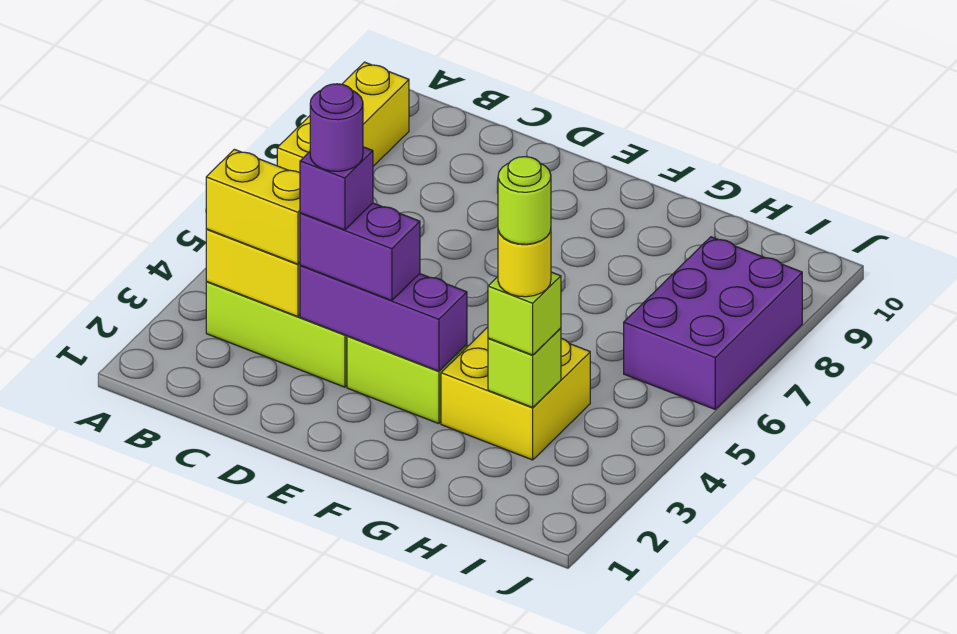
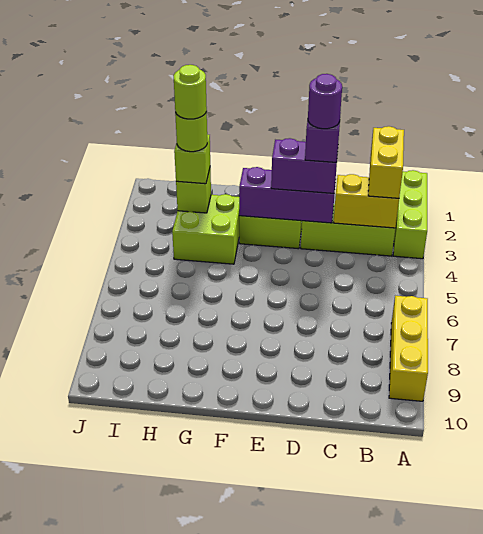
none -> lime 1x3 brick [393,170,427,259]
yellow 1x2 brick [206,149,300,264] -> yellow 1x2 brick turned to [368,126,404,198]
yellow 2x2 brick [441,327,590,460] -> lime 2x2 brick [172,194,239,264]
yellow 1x1 round brick [498,230,551,297] -> lime 1x1 round brick [175,112,207,152]
purple 2x3 brick [624,237,802,409] -> none

